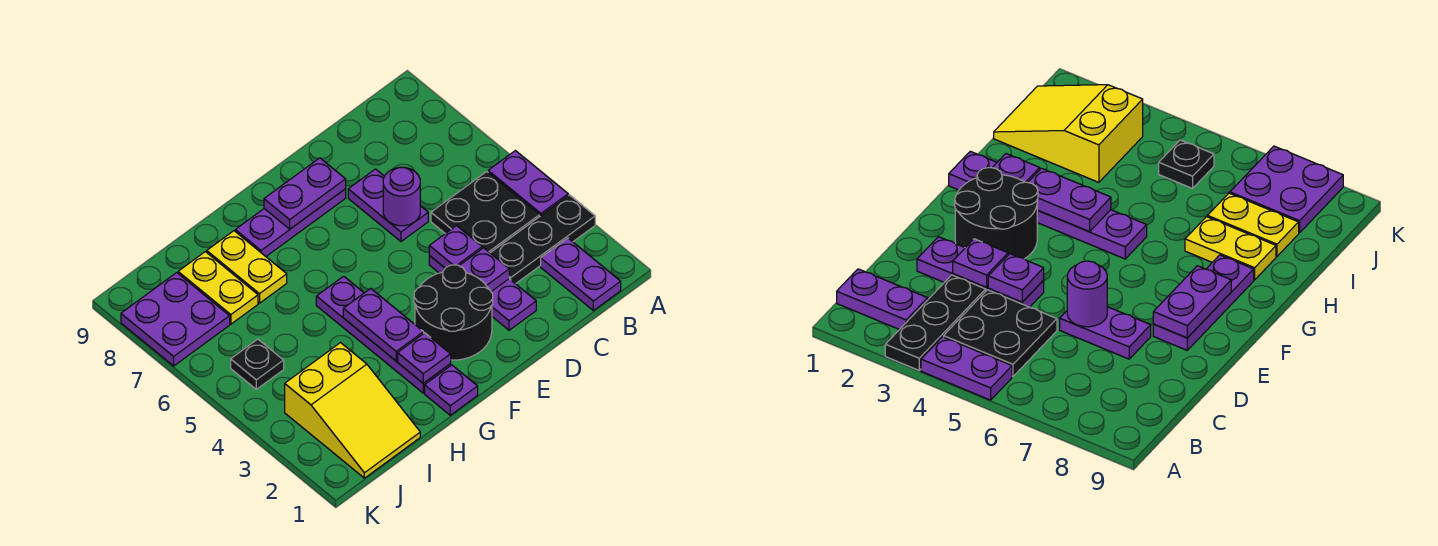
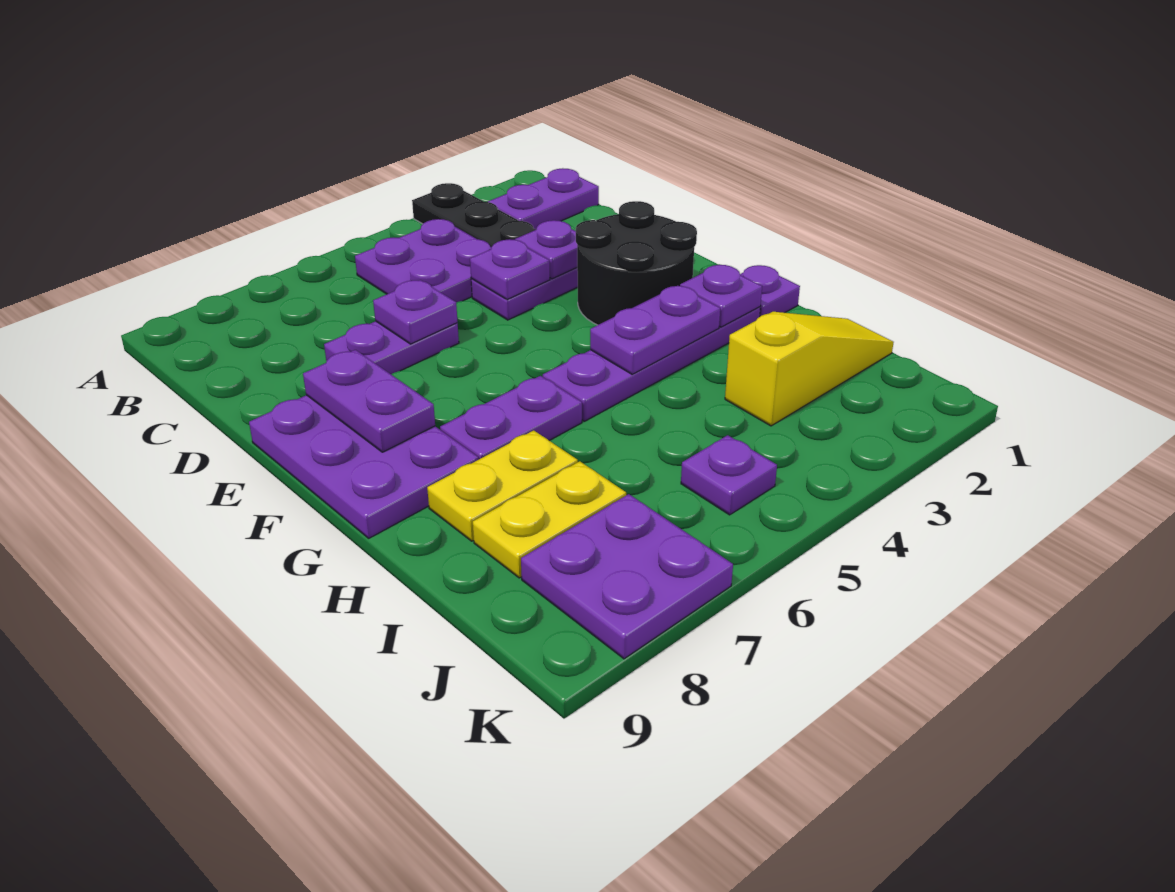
purple 1x2 plate [488,151,568,216] -> purple 1x2 plate moved to [440,376,582,459]
black 2x2 plate [431,172,540,253] -> purple 2x2 plate [355,219,492,302]
purple 1x1 round brick [383,167,420,226] -> purple 1x1 plate [373,280,457,344]
purple 1x3 plate [235,189,346,256] -> purple 2x3 plate [249,395,479,538]
yellow 2x3 slope [285,343,420,478] -> yellow 1x3 slope [725,312,894,426]
black 1x1 plate [231,339,284,389] -> purple 1x1 plate [681,435,777,515]

